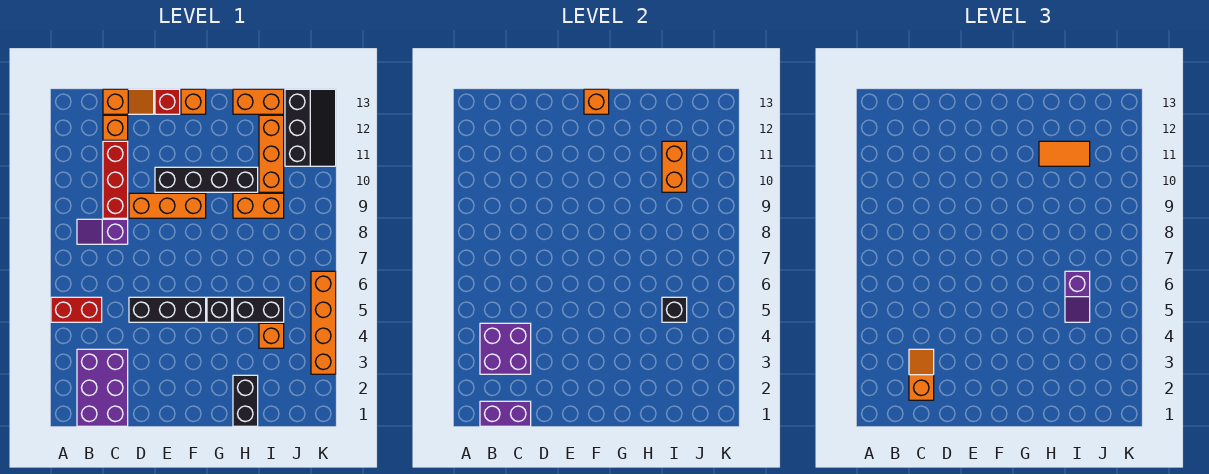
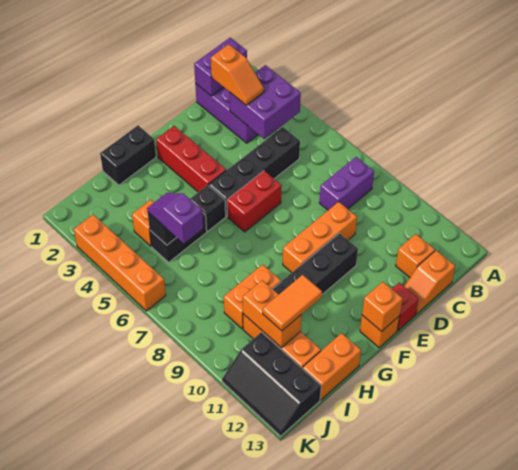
red 1x2 brick [51,297,102,322] -> red 1x2 brick moved to [227,171,282,232]
purple 1x2 slope [77,219,128,244] -> purple 1x2 brick [320,157,374,210]
red 1x3 brick [103,141,128,218] -> red 1x3 brick moved to [156,126,226,192]
black 1x3 brick [129,297,206,322] -> black 1x4 brick [209,127,300,216]
black 1x2 brick [233,375,258,426] -> black 1x2 brick turned to [100,126,156,185]

